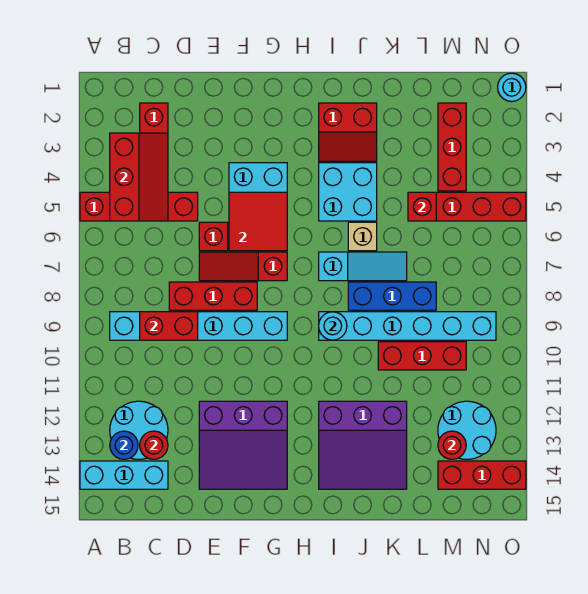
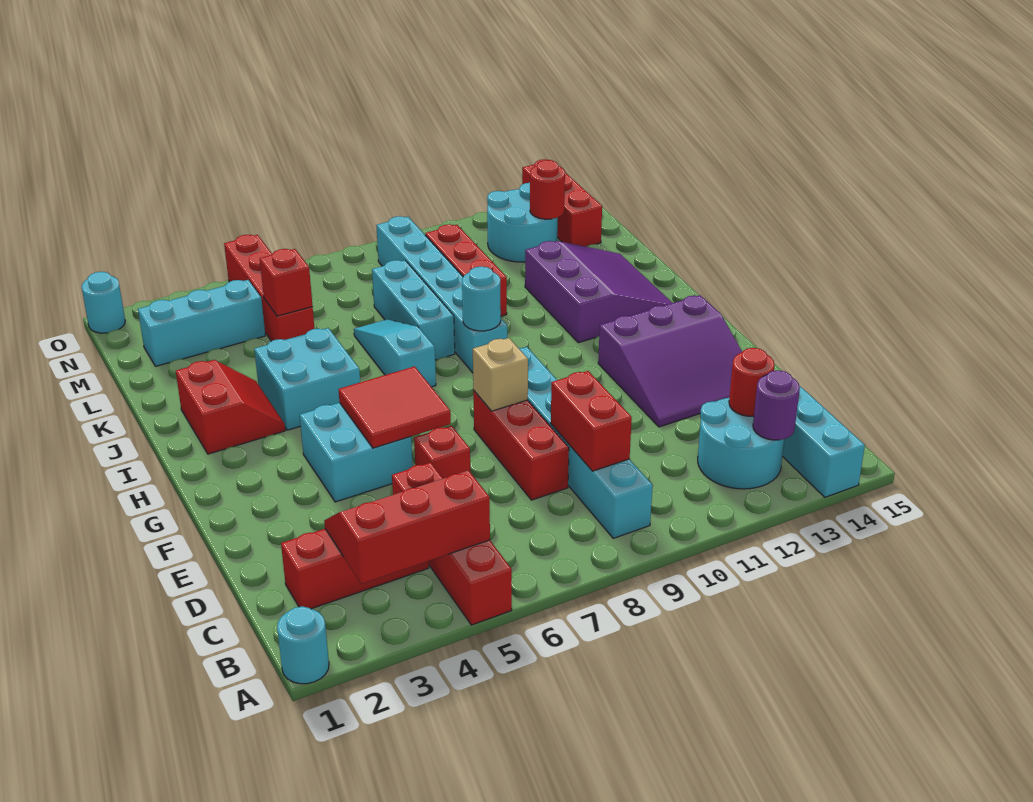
none -> cyan 1x1 round brick [277,606,329,684]
blue 1x1 round brick [110,431,138,459] -> purple 1x1 round brick [753,370,800,440]
red 1x3 slope [199,252,287,281] -> none
purple 3x3 slope [199,401,287,489] -> purple 3x3 slope turned to [598,295,742,427]
tan 1x1 brick [348,222,377,251] -> tan 1x1 brick moved to [473,338,528,411]
blue 1x3 brick [348,282,436,310] -> cyan 1x3 brick [372,260,455,360]
red 1x3 brick [438,103,466,191] -> cyan 1x3 brick [138,280,265,366]

